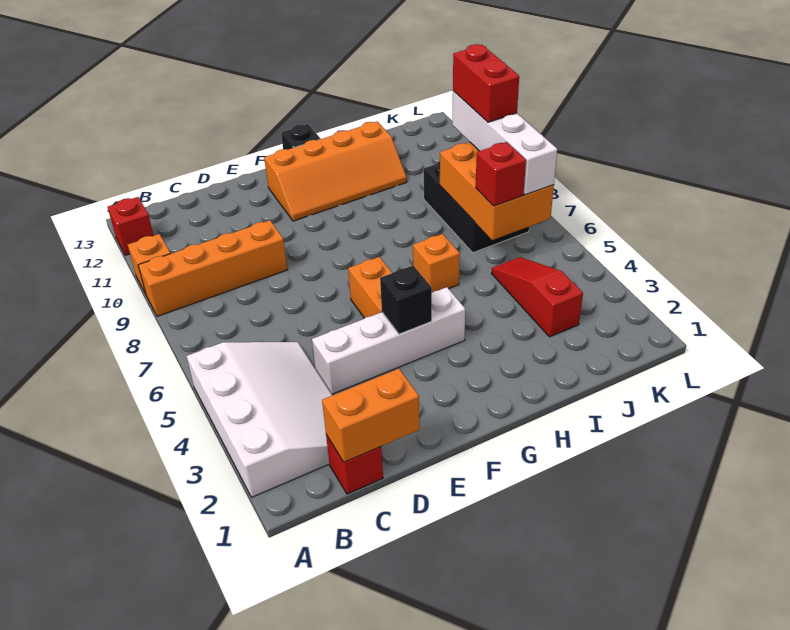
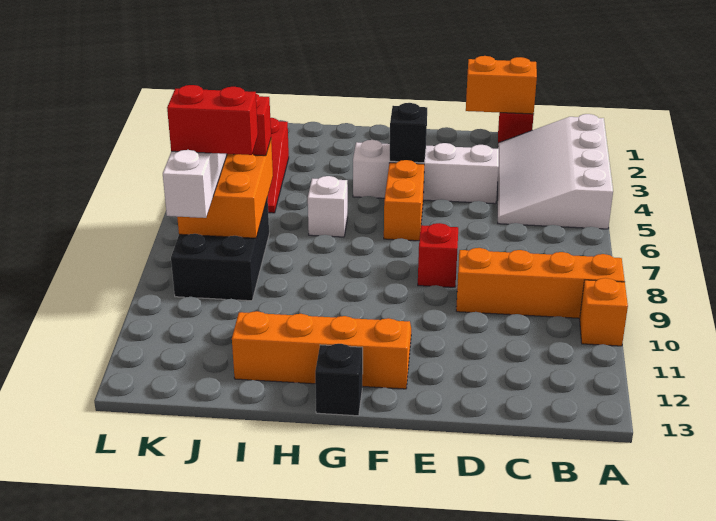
red 1x1 brick [108,197,154,255] -> red 1x1 brick moved to [418,223,458,287]
orange 1x1 brick [413,234,460,293] -> white 1x1 brick [308,176,348,237]
red 1x2 brick [453,44,519,122] -> red 1x2 brick turned to [167,85,258,155]

